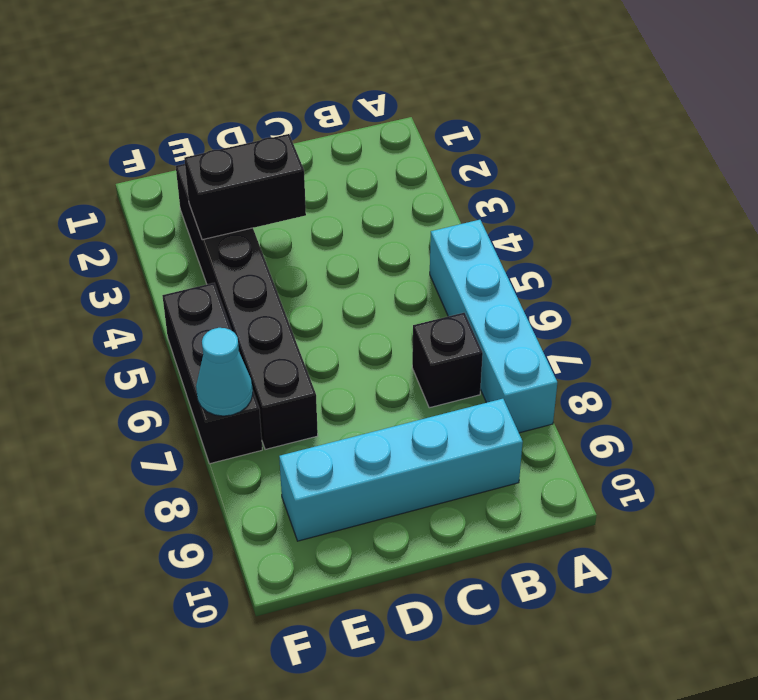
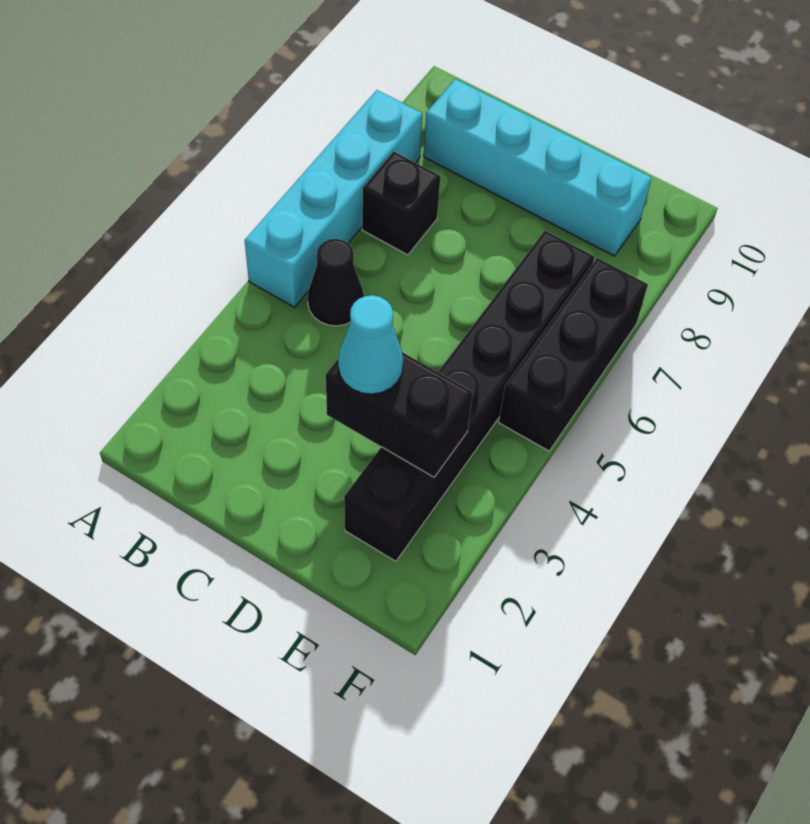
none -> black 1x1 cone [308,239,364,326]
cyan 1x1 cone [196,328,253,416] -> cyan 1x1 cone moved to [338,295,403,394]

